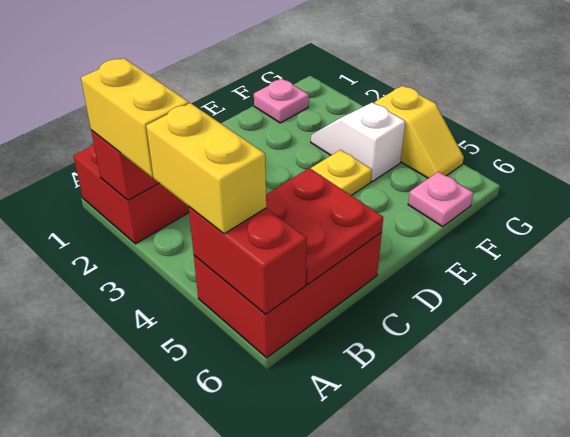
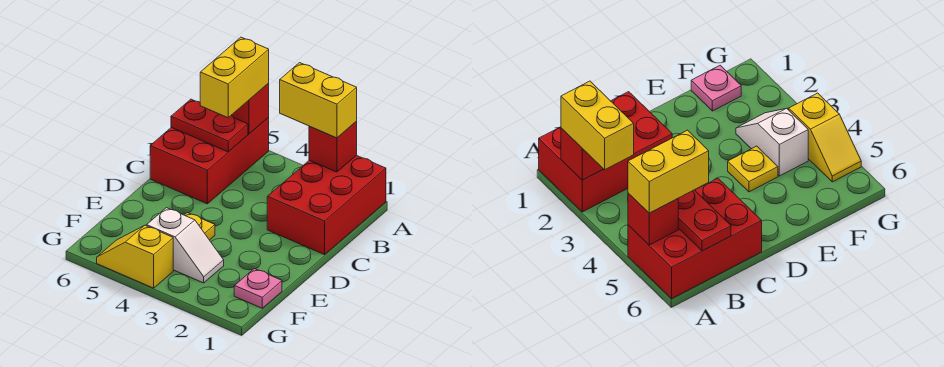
yellow 1x2 brick [146,103,266,234] -> yellow 1x2 brick turned to [200,37,269,118]
red 1x2 brick [189,207,307,314] -> red 1x1 brick [231,84,269,134]
red 2x2 plate [266,168,383,284] -> red 1x2 plate [171,99,248,152]
pink 1x1 plate [408,172,473,227] -> none

